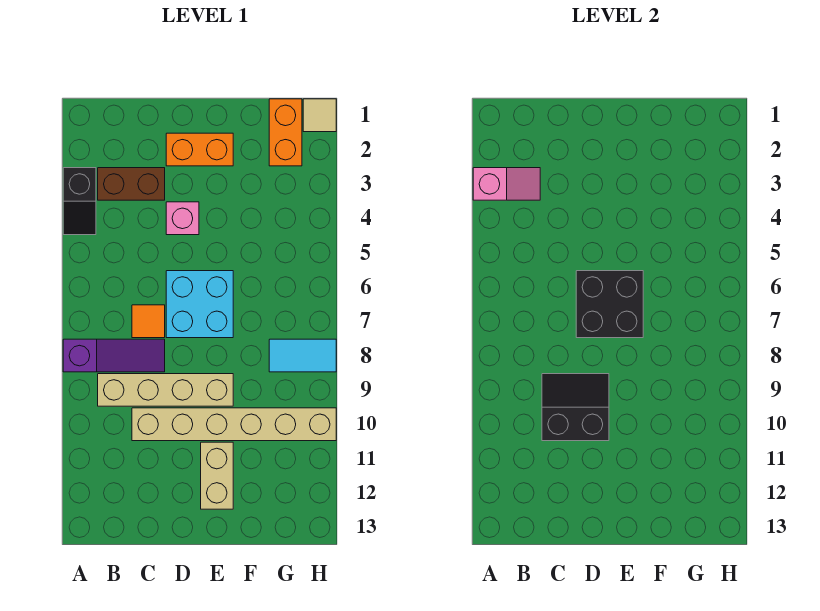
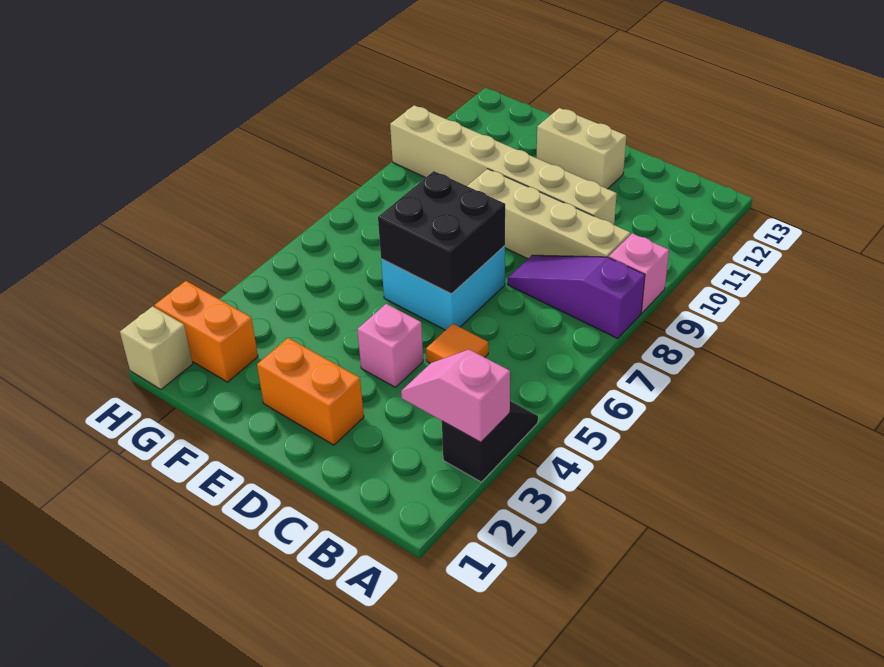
none -> pink 1x1 brick [609,233,669,313]
brown 1x2 brick [98,168,165,200] -> none
orange 1x1 tile [132,305,165,338] -> orange 1x1 tile moved to [426,324,488,363]
black 2x2 slope [542,374,609,441] -> none
tan 1x2 brick [201,442,233,509] -> tan 1x2 brick turned to [537,108,626,189]
orange 1x2 brick [269,99,302,166] -> orange 1x2 brick turned to [154,281,258,382]
cyan 1x2 tile [269,339,336,372] -> none
tan 1x1 tile [303,99,336,132] -> tan 1x1 brick [120,306,193,389]

